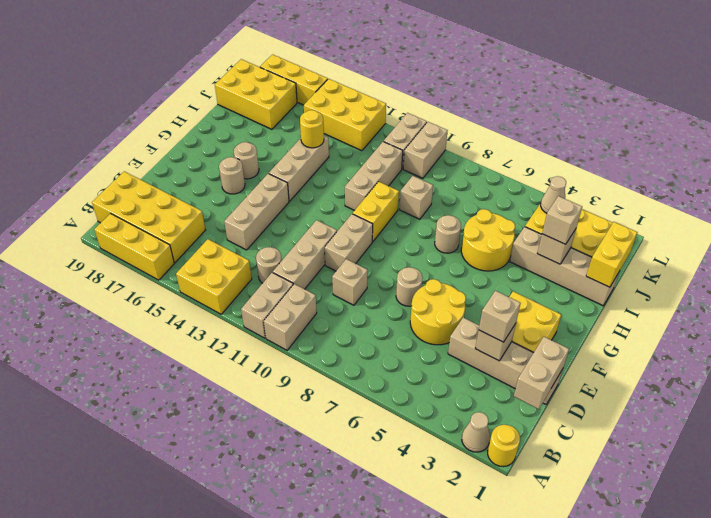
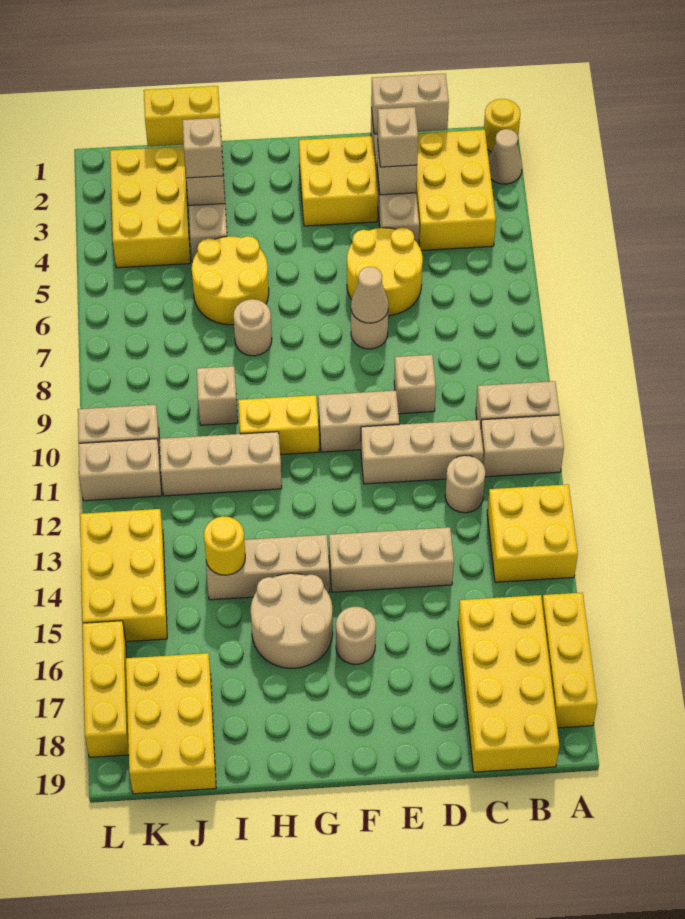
none -> yellow 2x3 brick [416,130,496,250]
tan 1x1 round brick [234,142,259,179] -> tan 2x2 round brick [251,573,333,668]
tan 1x1 cone [541,176,566,213] -> tan 1x1 cone moved to [351,267,388,323]

